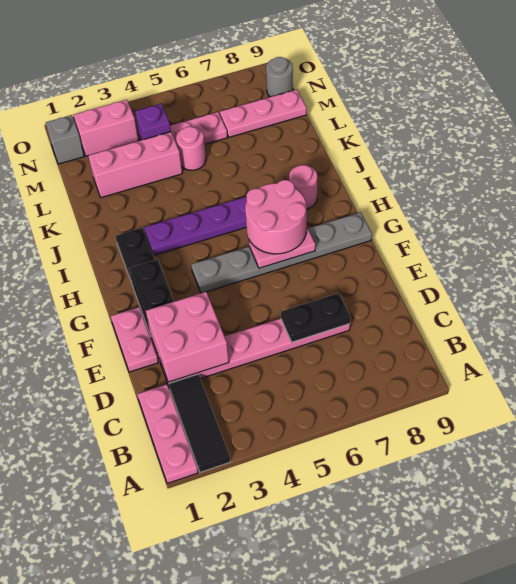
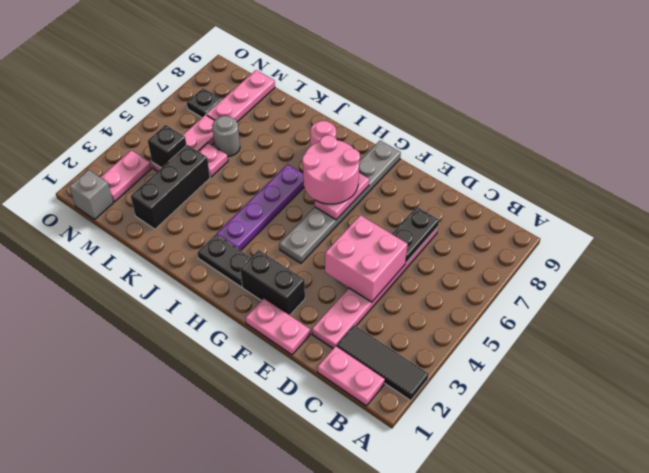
pink 1x3 plate [137,384,198,483] -> pink 1x2 plate [317,346,385,406]
pink 2x2 brick [146,292,229,382] -> pink 2x2 brick moved to [325,215,408,302]
pink 1x3 brick [88,132,182,198] -> black 1x3 brick [131,145,210,229]
pink 1x1 round brick [176,127,206,170] -> pink 1x1 plate [198,143,228,177]
purple 1x1 brick [135,104,171,140] -> black 1x1 brick [148,125,187,168]
pink 1x2 brick [74,100,139,156] -> pink 1x2 plate [100,150,151,202]
none -> black 1x1 plate [187,88,222,117]
grey 1x1 round brick [266,57,293,97] -> grey 1x1 round brick moved to [212,116,240,157]

